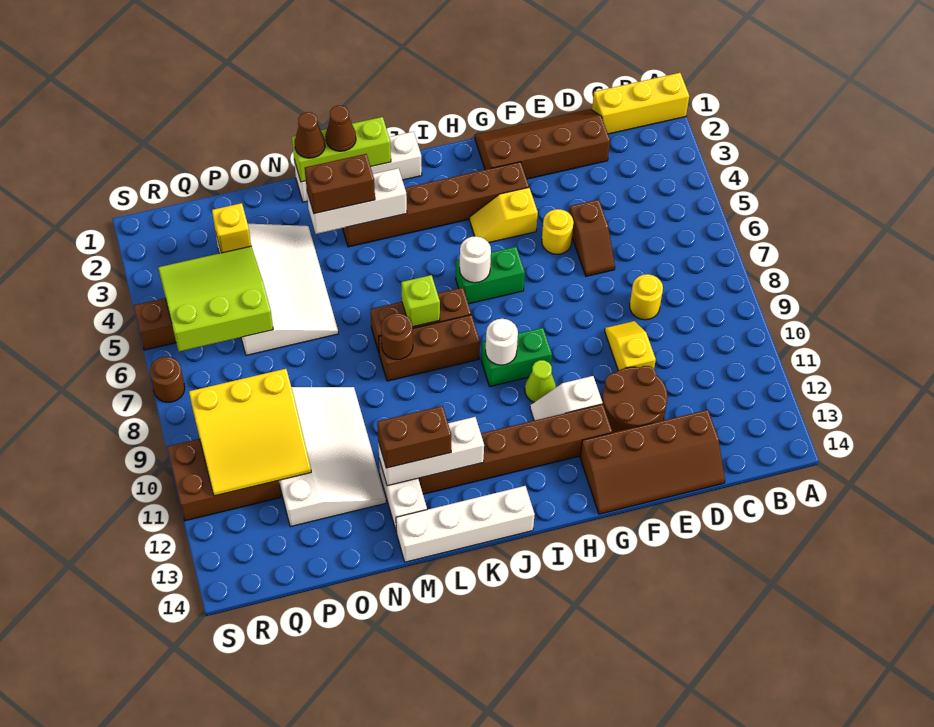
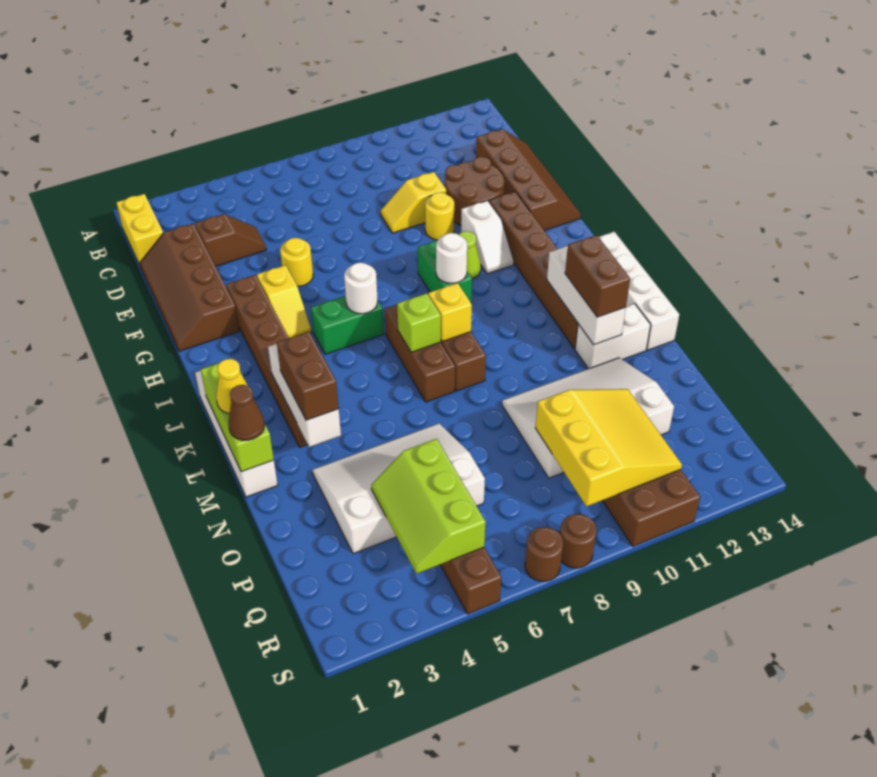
yellow 1x3 brick [592,73,689,134] -> yellow 1x2 brick [116,194,163,265]
yellow 1x1 round brick [630,274,663,320] -> yellow 1x1 round brick moved to [425,192,454,240]
brown 1x2 slope [569,199,615,276] -> brown 1x2 slope moved to [195,214,266,266]
green 1x2 brick [456,247,525,304] -> green 1x2 brick turned to [311,296,384,354]
brown 1x1 cone [326,106,356,151] -> yellow 1x1 cone [216,359,248,414]
brown 1x1 round brick [381,313,413,360] -> brown 1x1 round brick moved to [560,514,596,568]
yellow 1x1 brick [212,203,251,253] -> yellow 1x1 brick moved to [428,283,472,342]
lime 3x3 slope [158,246,273,351] -> lime 2x3 slope [371,439,485,574]

